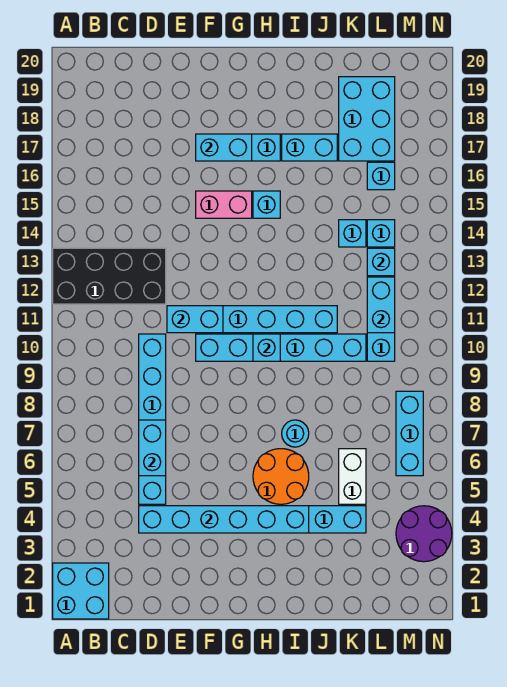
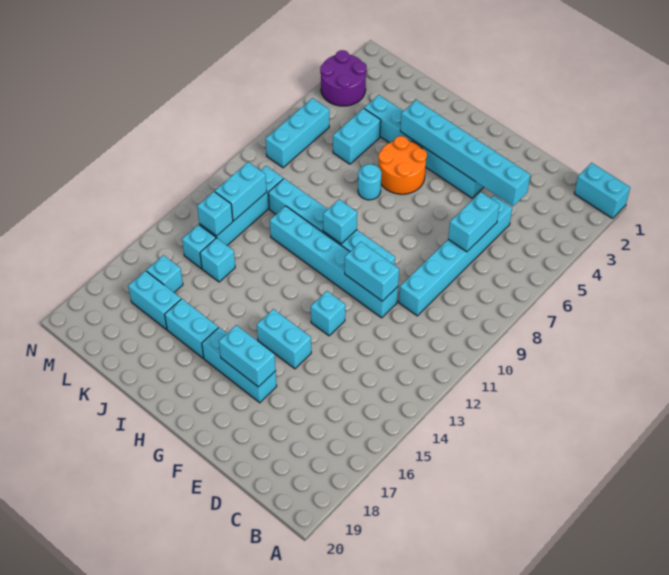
cyan 2x2 brick [53,563,109,619] -> cyan 1x2 brick [574,163,630,218]
black 2x4 brick [53,248,166,304] -> none
pink 1x2 brick [196,191,252,218] -> cyan 1x2 brick [257,309,311,369]
cyan 1x1 brick [253,191,280,218] -> cyan 1x1 brick moved to [311,291,345,336]
white 1x2 brick [339,449,366,504] -> cyan 1x2 brick [333,108,381,164]
cyan 2x3 brick [339,77,395,161] -> cyan 1x2 brick [128,271,181,329]

